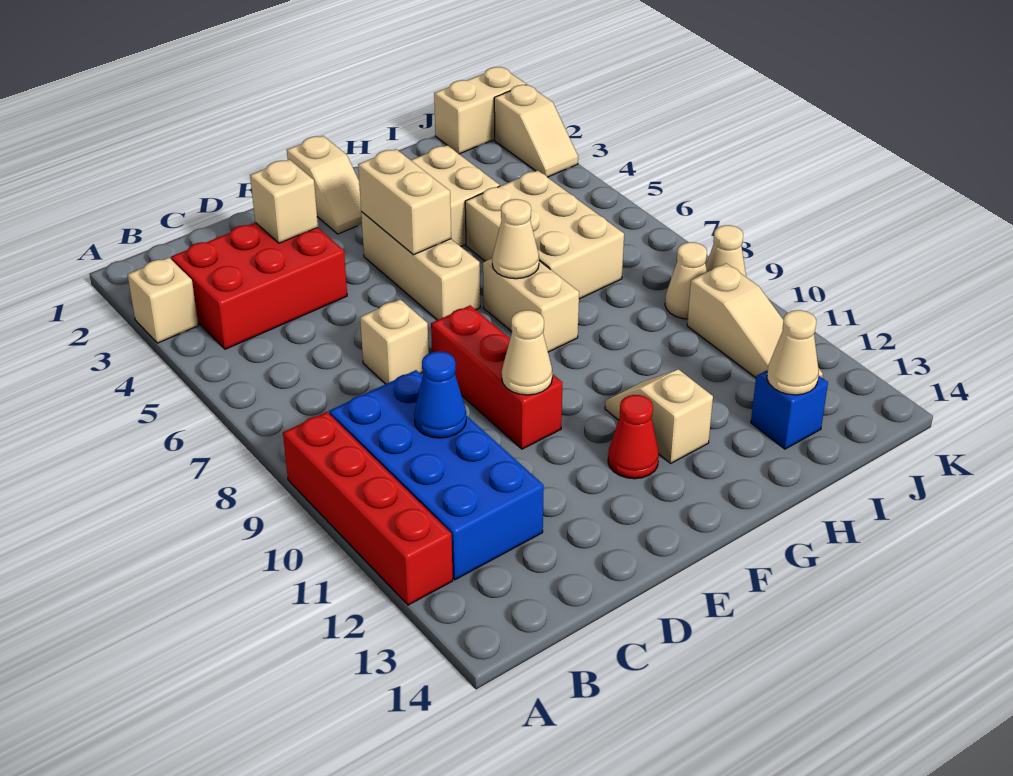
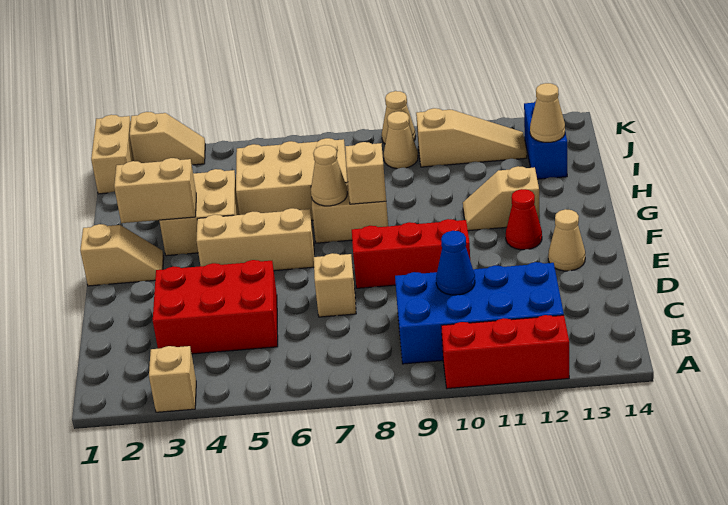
red 1x4 brick [283,412,453,605] -> red 1x3 brick [441,315,569,389]
red 2x3 brick [171,223,347,349] -> red 2x3 brick turned to [153,260,278,354]
tan 1x1 brick [250,160,318,243] -> tan 1x1 brick moved to [345,142,386,204]
tan 1x1 cone [502,310,552,395] -> tan 1x1 cone moved to [548,209,585,271]
tan 1x2 brick [358,149,451,255] -> tan 1x2 brick moved to [114,158,196,223]
blue 1x1 brick [751,370,828,449] -> blue 1x2 brick [524,101,567,179]

